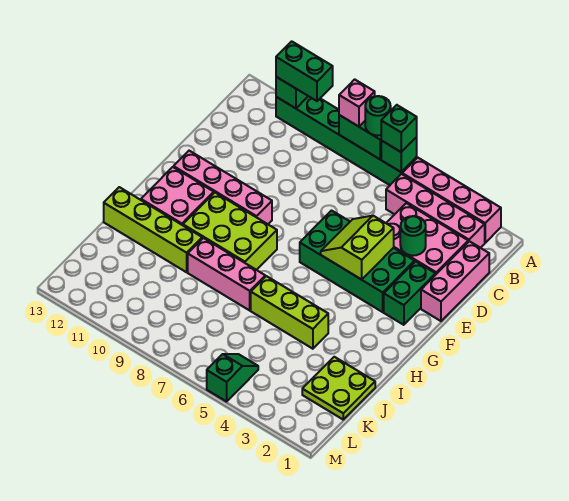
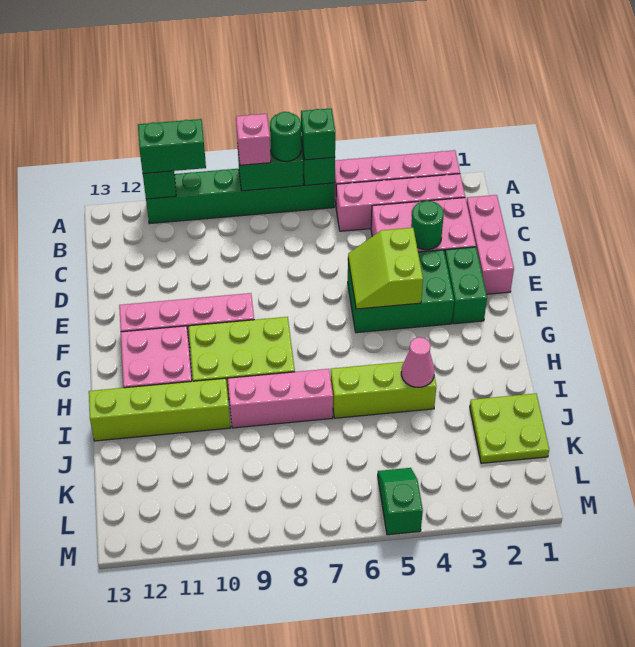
green 2x4 brick [300,211,415,312] -> green 2x3 brick [348,250,454,333]
none -> pink 1x1 cone [401,337,434,387]

